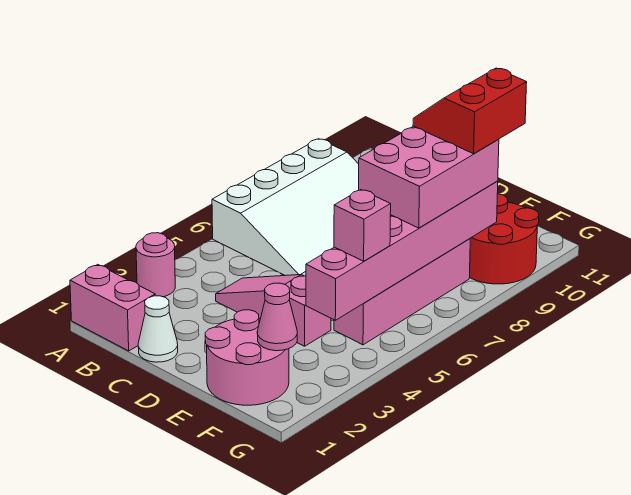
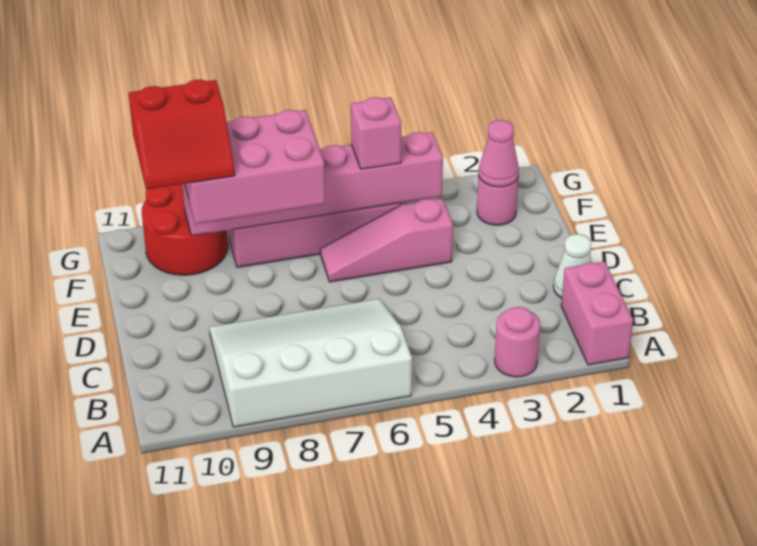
pink 1x3 slope [216,275,331,346] -> pink 1x3 slope turned to [320,198,453,282]
pink 2x2 round brick [205,310,289,405] -> pink 1x1 round brick [477,176,519,225]

